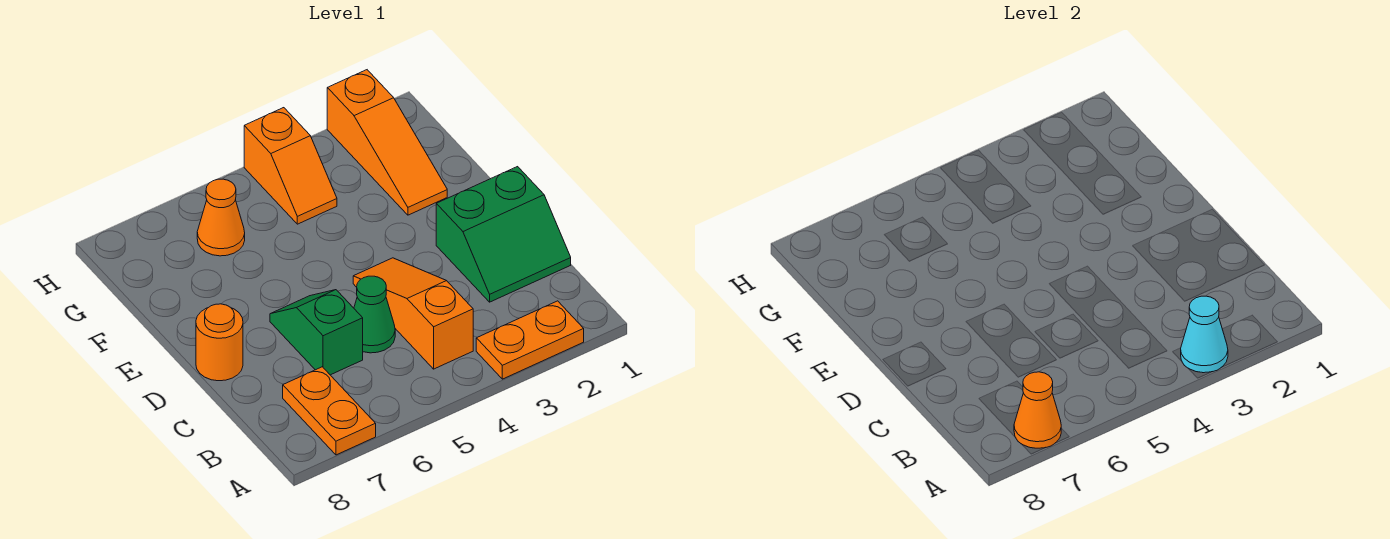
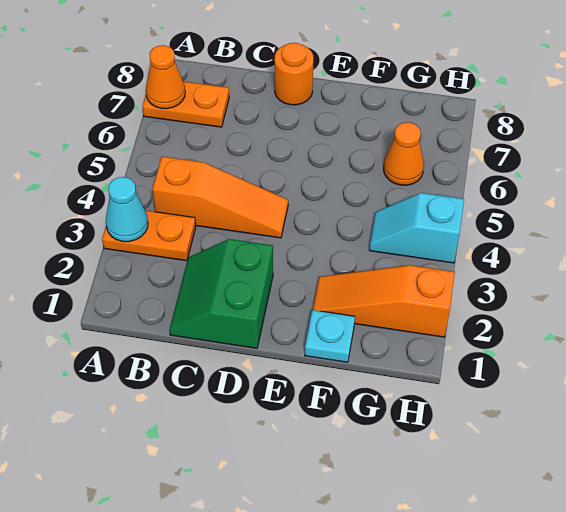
orange 1x2 plate [476,301,584,379] -> orange 1x2 plate turned to [102,210,196,261]
green 1x1 cone [354,276,395,353] -> none
green 1x2 slope [270,290,363,375] -> none
none -> cyan 1x1 plate [305,310,355,362]
orange 1x2 slope [244,108,337,224] -> cyan 1x2 slope [369,193,464,263]

